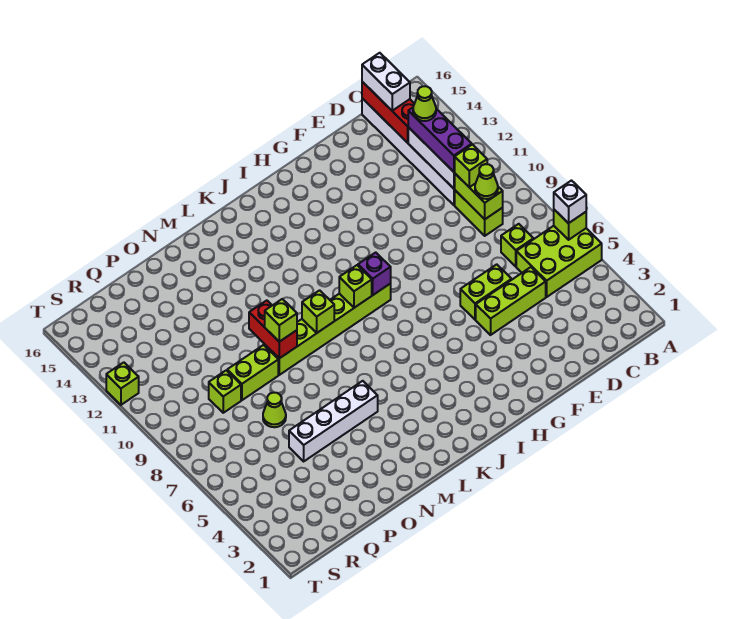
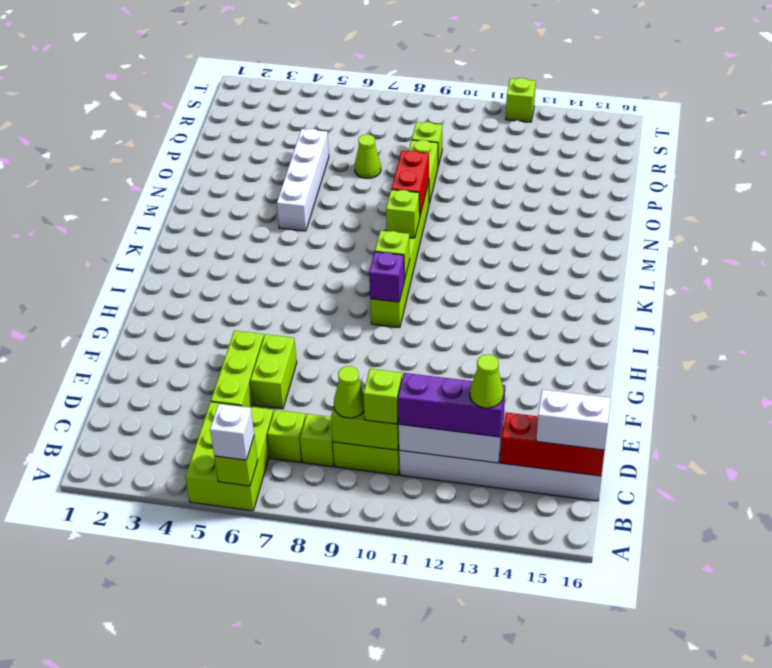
red 1x2 brick [249,300,297,358] -> red 1x2 brick turned to [391,151,429,215]
lime 1x1 brick [265,299,297,342] -> lime 1x1 brick moved to [300,414,334,467]

